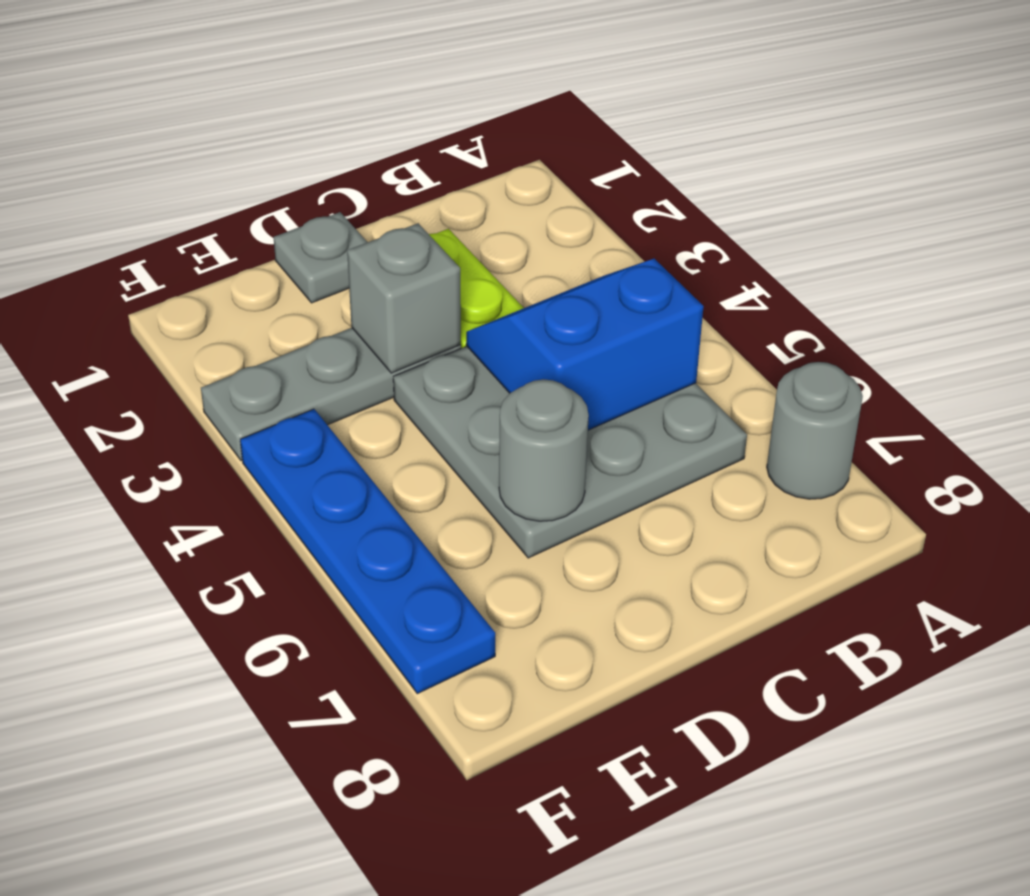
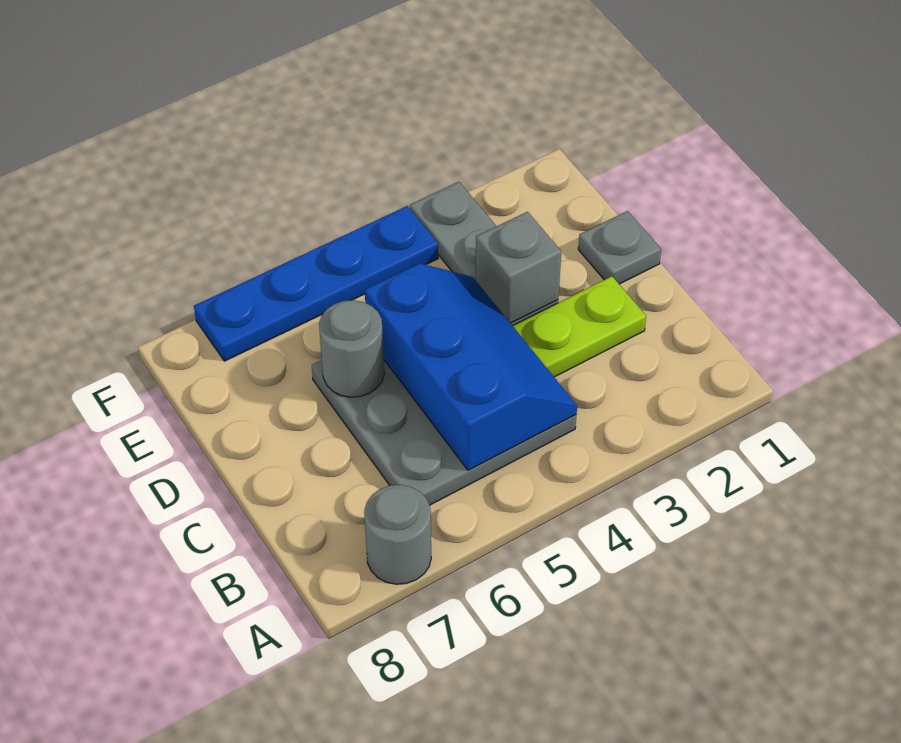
blue 2x2 slope [466,259,704,430] -> blue 2x3 slope [365,263,577,470]

